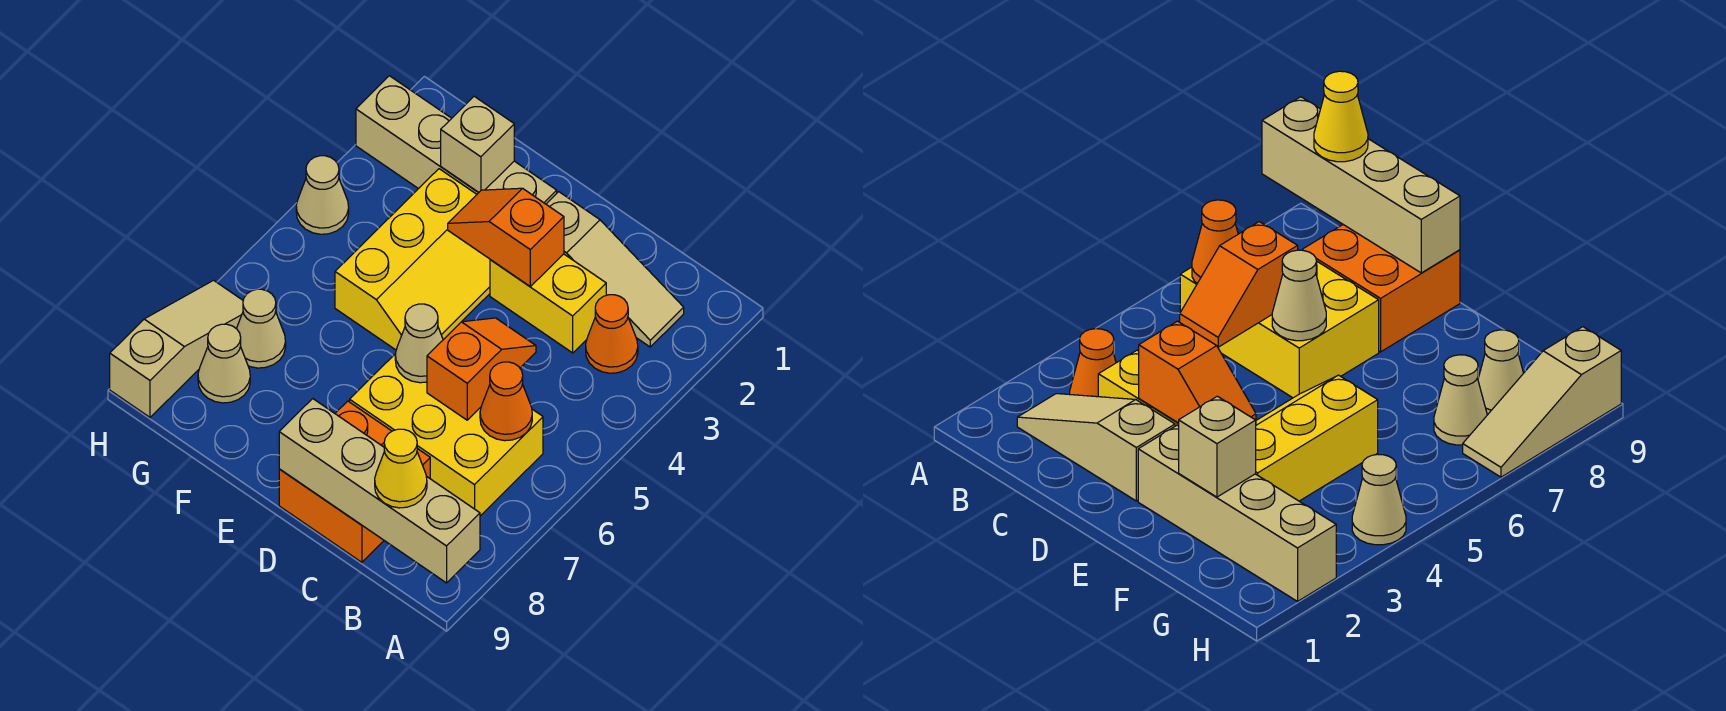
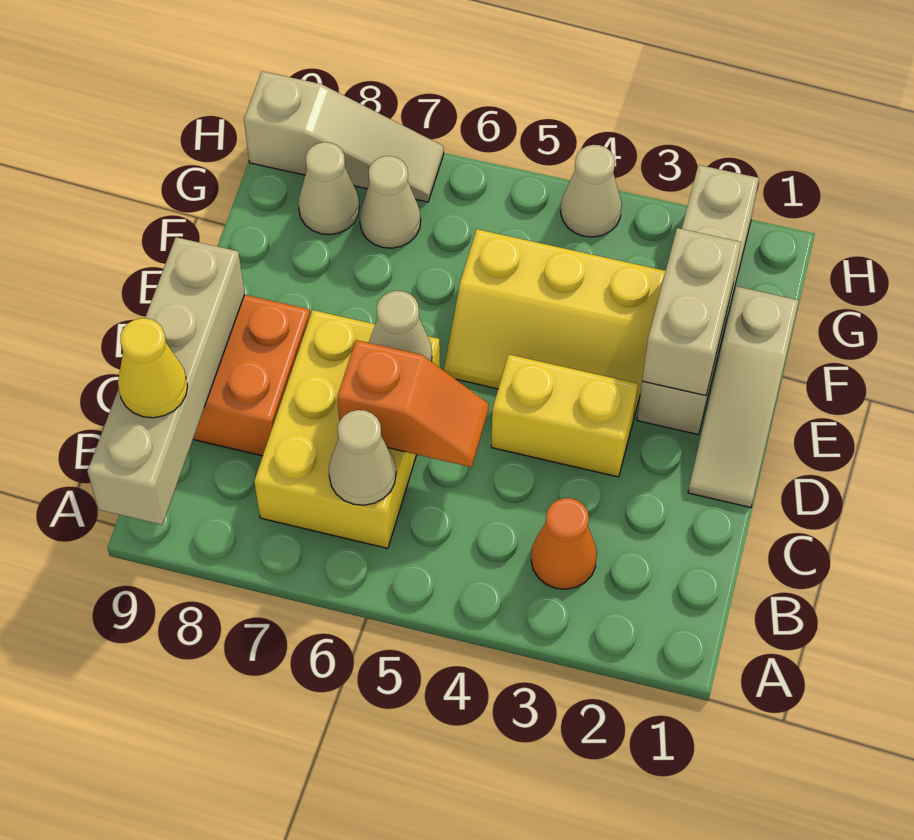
tan 1x3 slope [546,192,684,347] -> tan 1x3 slope moved to [688,286,799,508]
orange 1x1 cone [480,362,532,441] -> tan 1x1 cone [329,410,396,505]
yellow 1x2 brick [490,254,606,353] -> yellow 1x2 brick turned to [491,355,638,477]
orange 1x2 slope [448,188,564,286] -> none
tan 1x1 brick [441,96,514,193] -> tan 1x2 brick [642,228,741,396]

